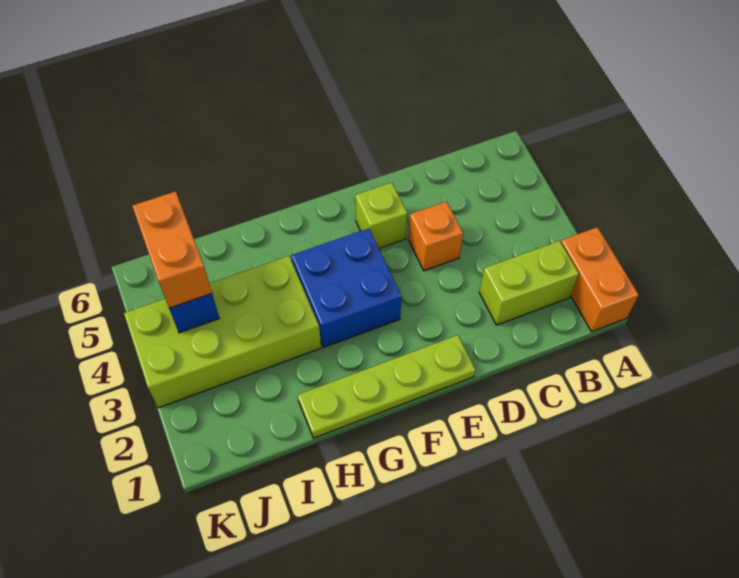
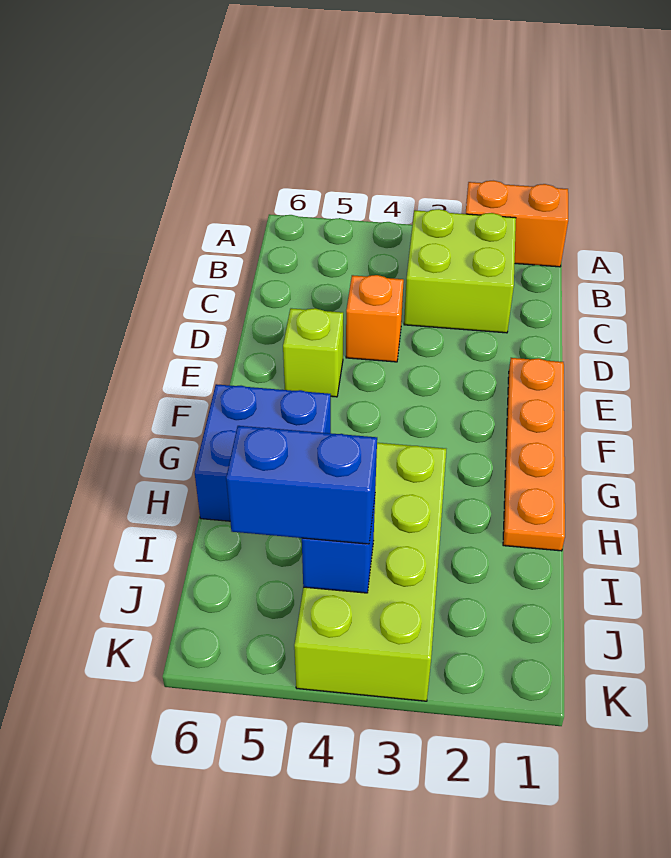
lime 1x2 brick [479,241,579,325] -> lime 2x2 brick [404,209,516,333]
lime 1x4 plate [298,335,476,438] -> orange 1x4 plate [503,358,565,551]
blue 2x2 brick [291,228,402,347] -> blue 2x2 brick moved to [195,384,331,521]
orange 1x2 brick [132,191,212,308] -> blue 1x2 brick [226,426,377,544]

